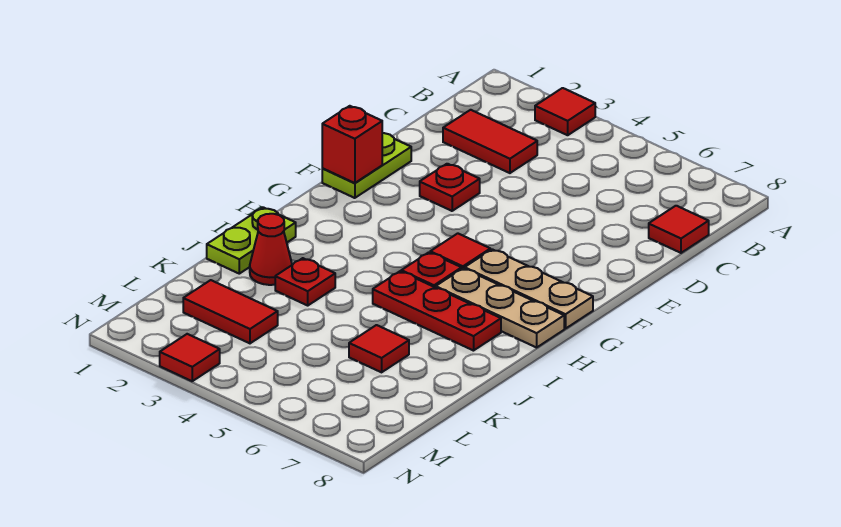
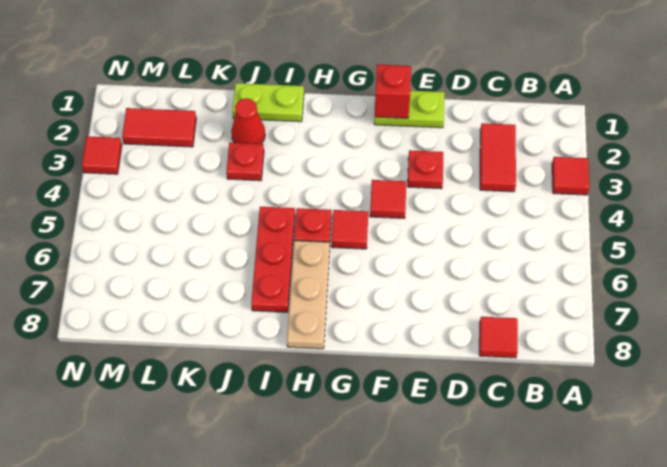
tan 1x3 plate [465,249,593,329] -> none
red 1x1 tile [349,325,409,372] -> red 1x1 tile moved to [370,180,406,218]
red 1x2 tile [183,280,278,343] -> red 1x2 tile turned to [122,108,196,147]

